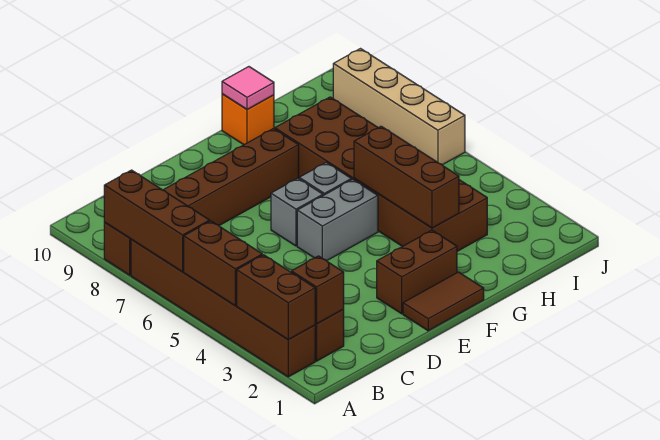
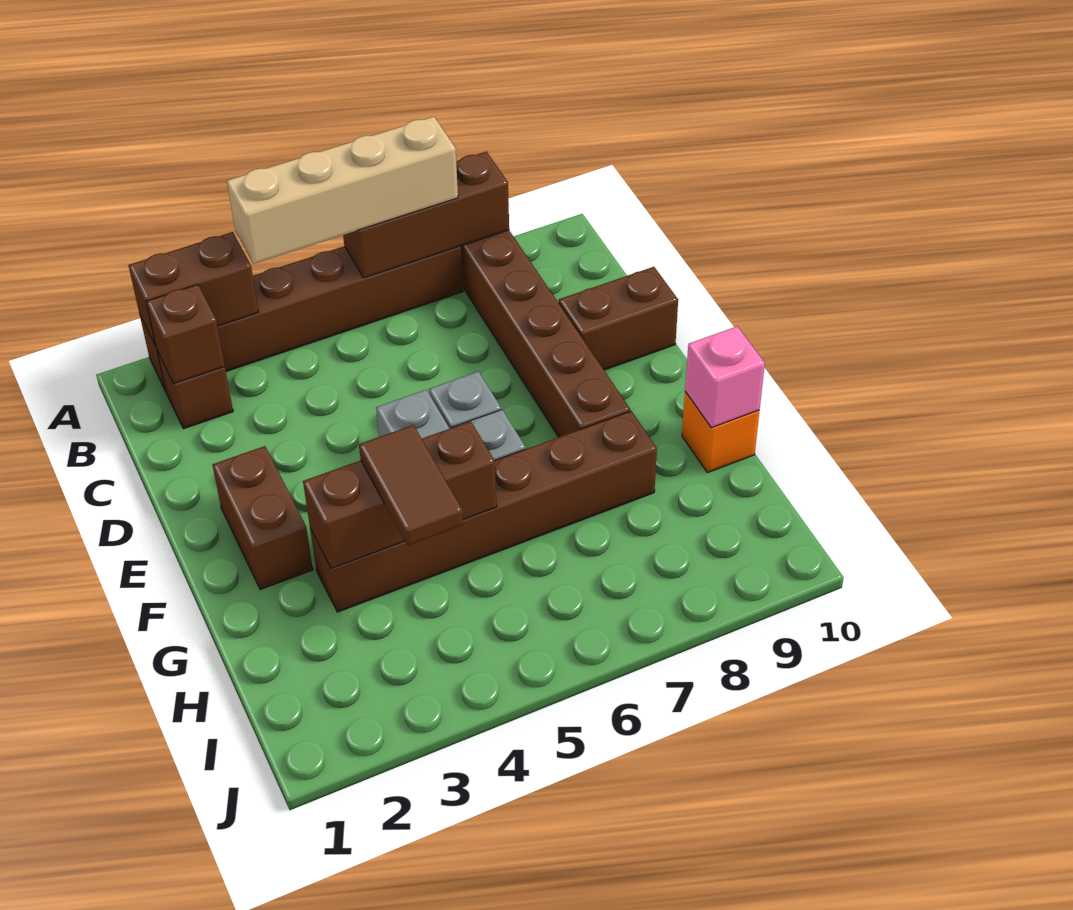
brown 1x2 brick [184,221,262,306] -> brown 1x2 brick moved to [559,267,678,370]
brown 1x2 tile [403,272,484,331] -> brown 1x2 tile moved to [359,425,463,545]
brown 2x6 brick [275,97,487,251] -> brown 1x6 brick [310,411,657,612]
pink 1x1 tile [222,67,274,109] -> pink 1x1 brick [685,326,765,428]
tan 1x4 brick [333,49,465,165] -> tan 1x4 brick moved to [227,117,458,264]

